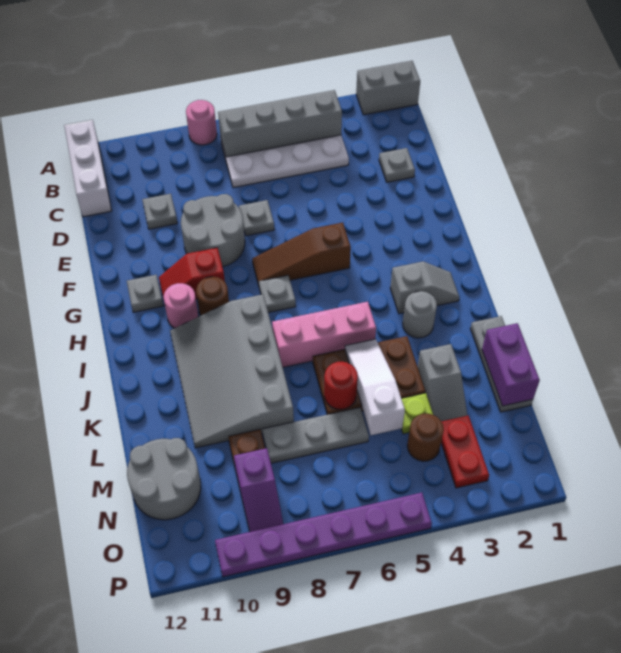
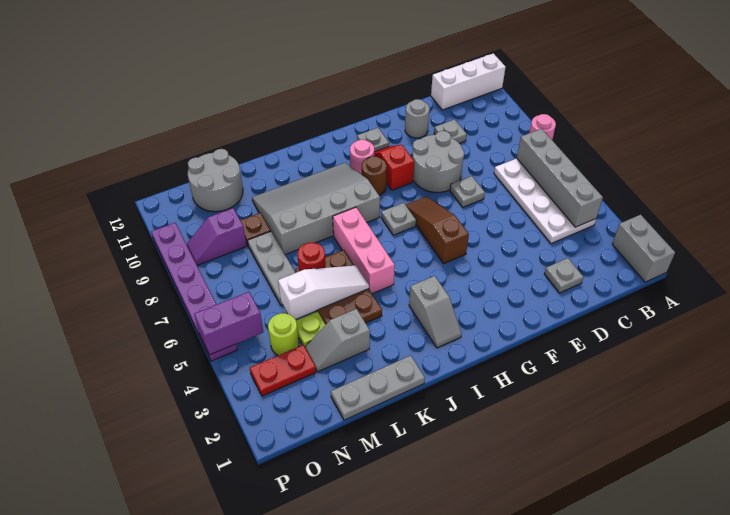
grey 1x1 round brick [403,291,437,338] -> grey 1x1 round brick moved to [405,99,430,138]
purple 1x2 brick [482,323,540,406] -> purple 1x2 brick moved to [194,292,263,355]
brown 1x1 round brick [407,413,444,461] -> lime 1x1 round brick [268,313,299,355]

